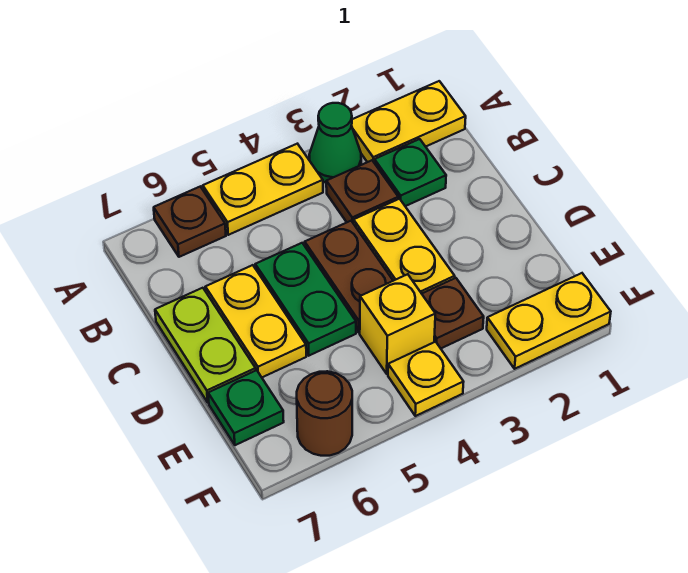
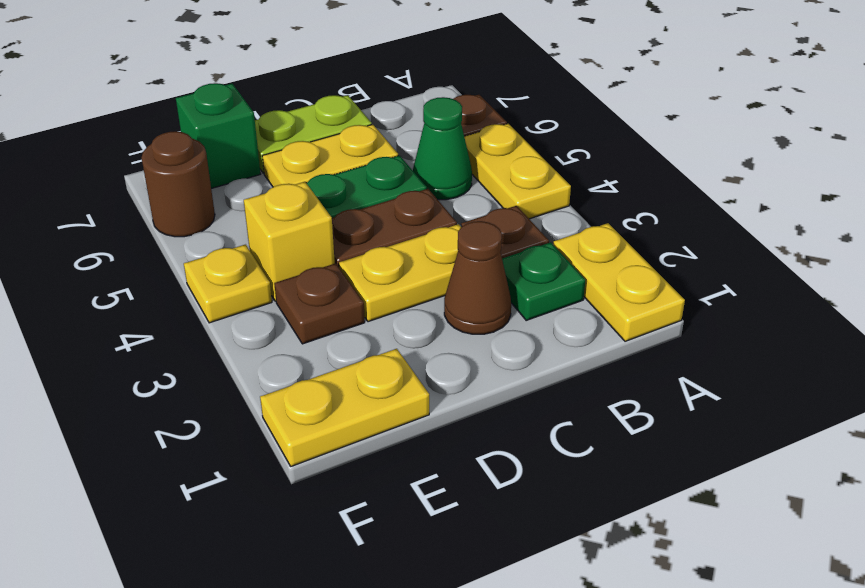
green 1x1 cone [309,103,361,182] -> green 1x1 cone moved to [413,97,472,200]
none -> brown 1x1 cone [444,221,511,334]
green 1x1 plate [208,370,284,445] -> green 1x1 brick [176,83,260,189]
yellow 1x2 plate [487,273,611,369] -> yellow 1x2 plate turned to [260,349,429,466]

